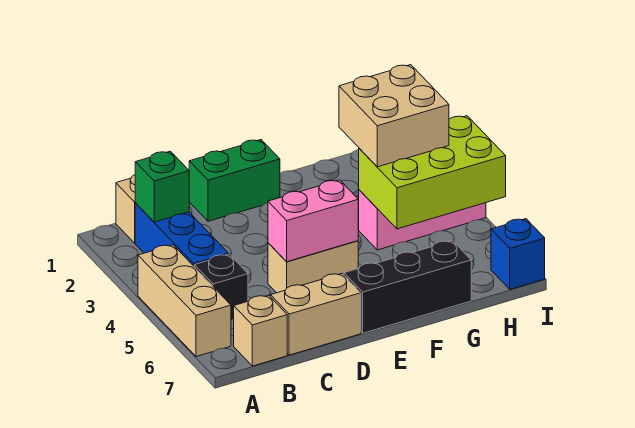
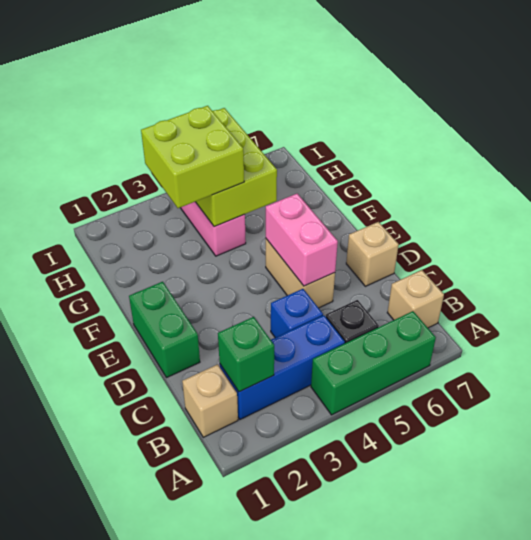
tan 1x3 brick [138,245,231,357] -> green 1x3 brick [311,311,436,415]
tan 1x2 brick [270,274,361,355] -> tan 1x1 brick [346,222,399,286]
black 1x3 brick [344,241,471,333] -> none
tan 2x2 brick [339,65,449,167] -> lime 2x2 brick [141,106,244,208]
blue 1x1 brick [491,219,545,289] -> blue 1x1 brick moved to [271,289,323,338]

